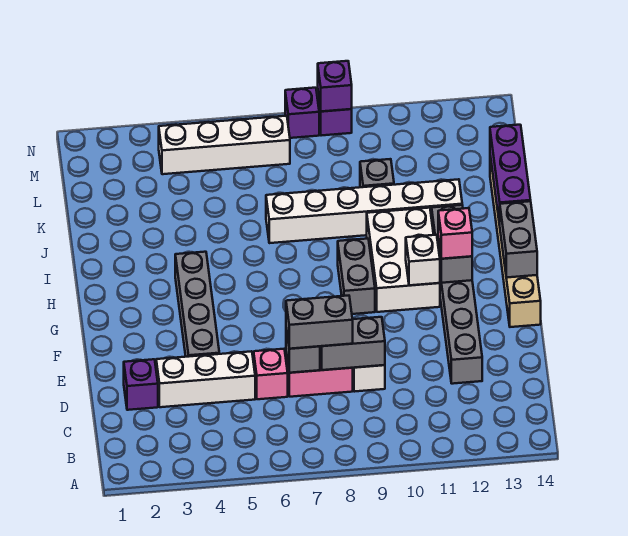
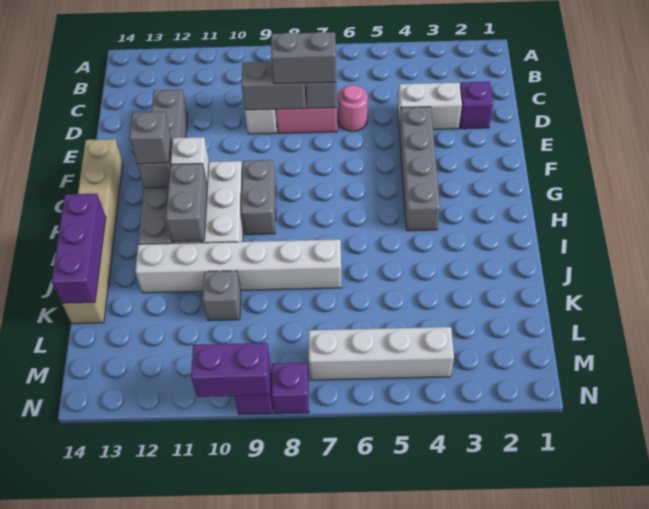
white 1x3 brick [156,351,255,407] -> white 1x2 brick [398,82,462,130]
pink 1x1 brick [254,349,288,399] -> pink 1x1 round brick [338,85,368,131]
pink 1x1 brick [438,208,472,259] -> grey 1x1 brick [129,112,171,164]
grey 1x2 brick [500,201,537,278] -> grey 1x2 brick moved to [166,164,208,242]
purple 1x1 brick [318,61,352,111] -> purple 1x2 brick [191,343,270,397]

